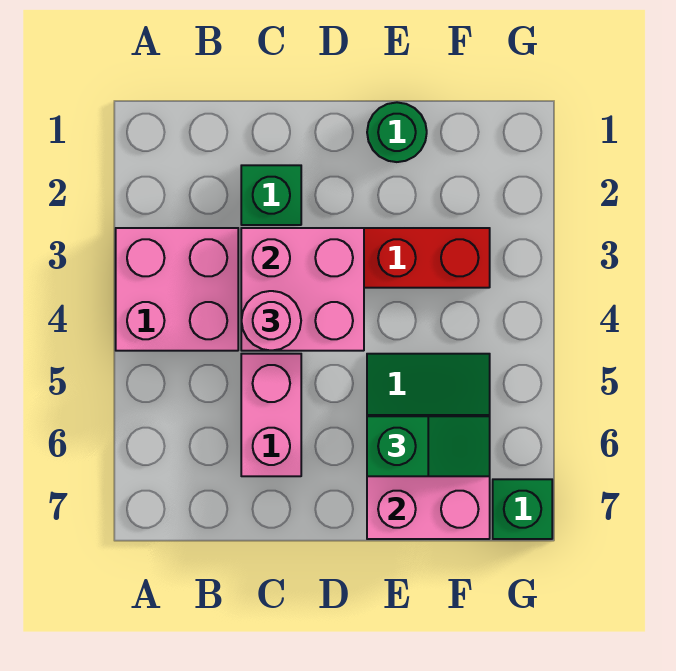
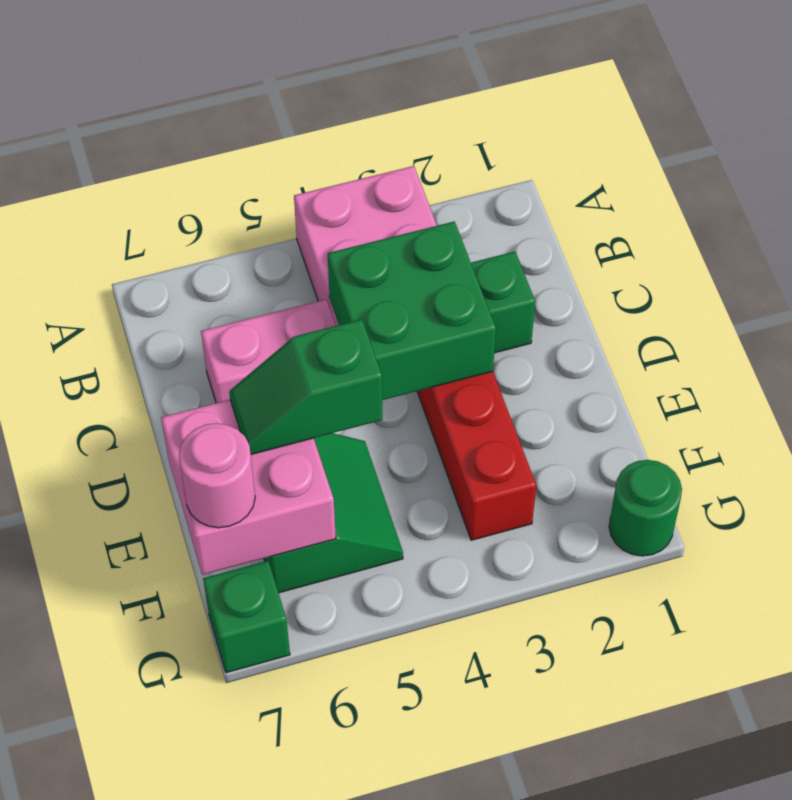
pink 2x2 brick [241,228,364,351] -> green 2x2 brick [328,222,496,400]
pink 1x1 round brick [241,291,301,351] -> pink 1x1 round brick moved to [179,423,255,528]
green 1x1 round brick [367,102,427,162] -> green 1x1 round brick moved to [609,460,682,556]
green 1x2 slope [367,416,490,476] -> green 1x2 slope turned to [229,319,383,454]

